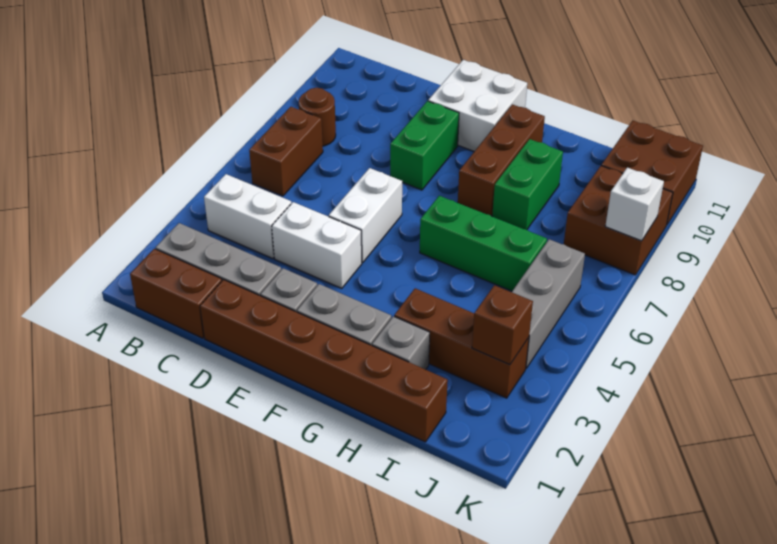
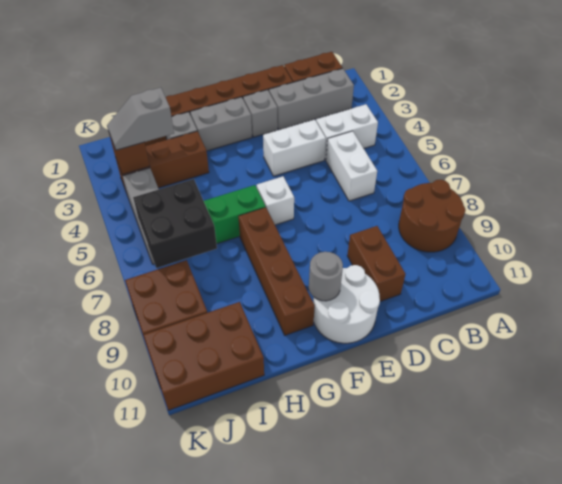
brown 1x2 brick [249,107,323,196] -> brown 1x2 brick moved to [347,226,405,301]
brown 1x1 round brick [299,88,336,146] -> brown 2x2 round brick [399,180,466,252]
white 1x2 brick [329,168,402,263] -> white 1x2 brick moved to [326,131,377,201]
green 1x2 brick [390,101,459,190] -> none
white 2x2 brick [428,60,527,151] -> white 2x2 round brick [313,265,380,343]
none -> grey 1x1 round brick [309,252,343,301]
brown 1x3 brick [458,104,545,216] -> brown 1x4 brick [238,207,315,335]
green 1x2 brick [492,139,563,230] -> none
none -> grey 1x2 slope [107,88,174,150]
none -> black 2x2 brick [133,179,217,268]
brown 2x2 brick [601,121,703,224] -> brown 2x3 brick [144,302,264,410]
white 1x1 brick [605,168,664,241] -> white 1x1 brick moved to [257,176,294,225]

